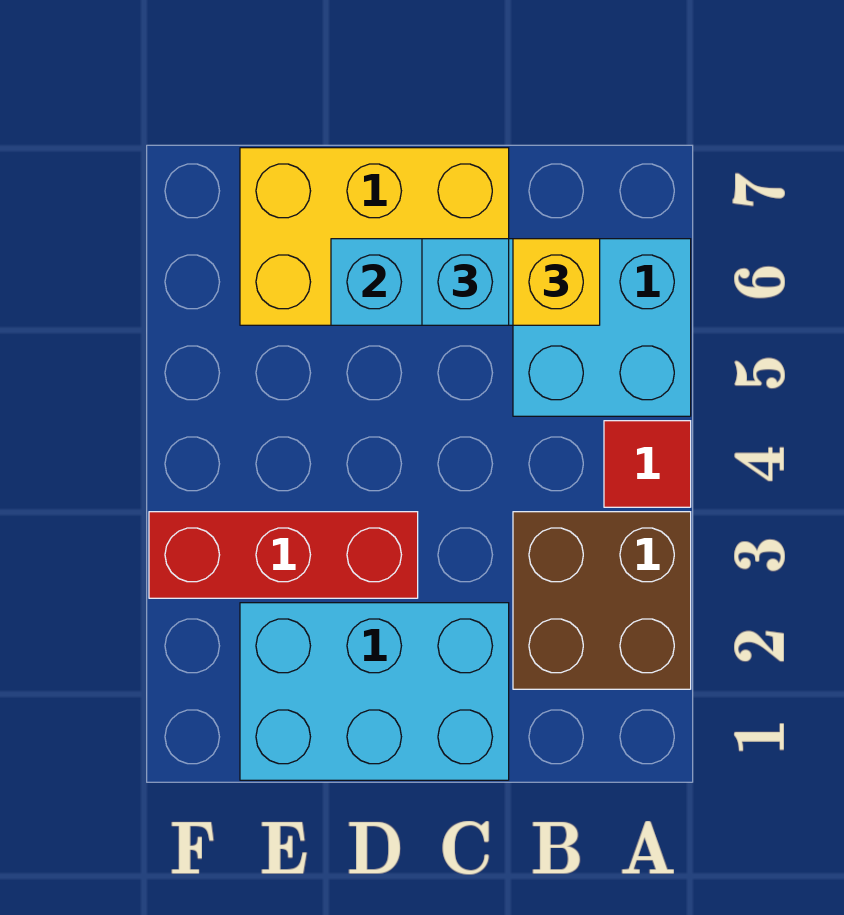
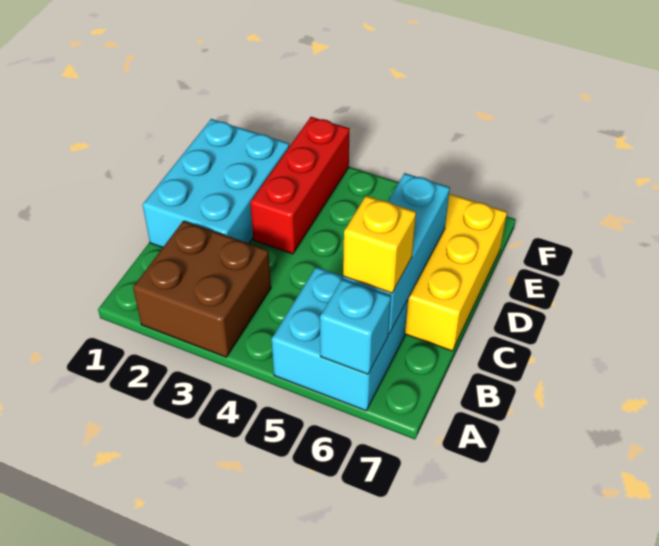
red 1x1 tile [604,421,691,507] -> none
cyan 1x1 brick [422,239,509,325] -> cyan 1x1 brick moved to [320,279,391,374]

